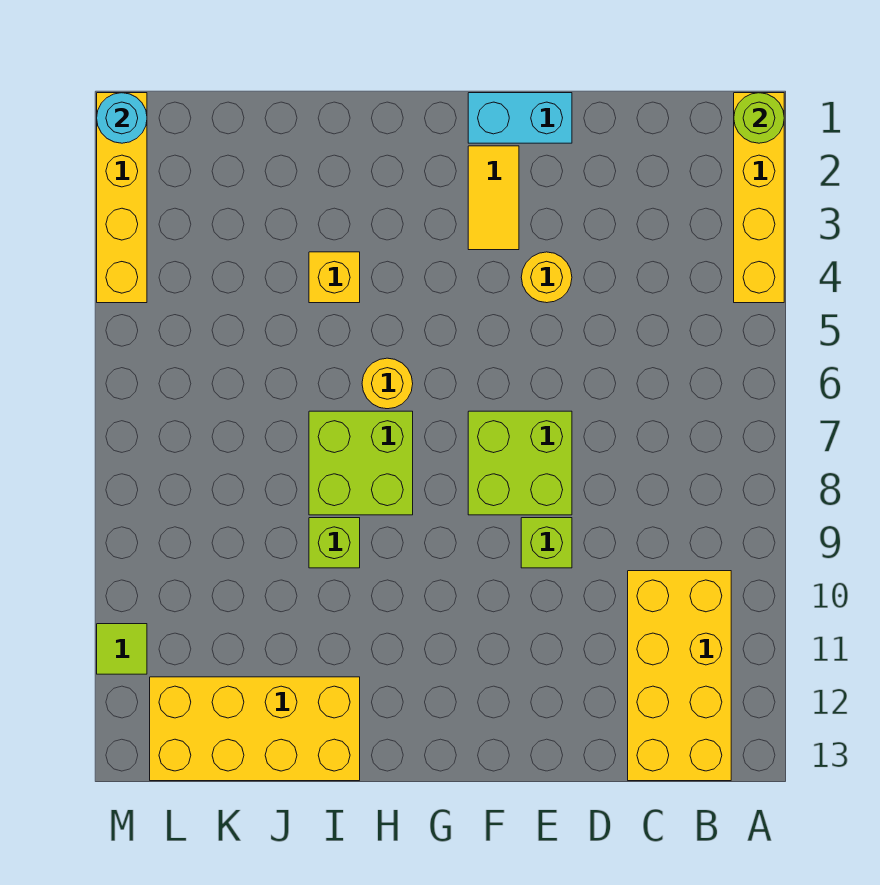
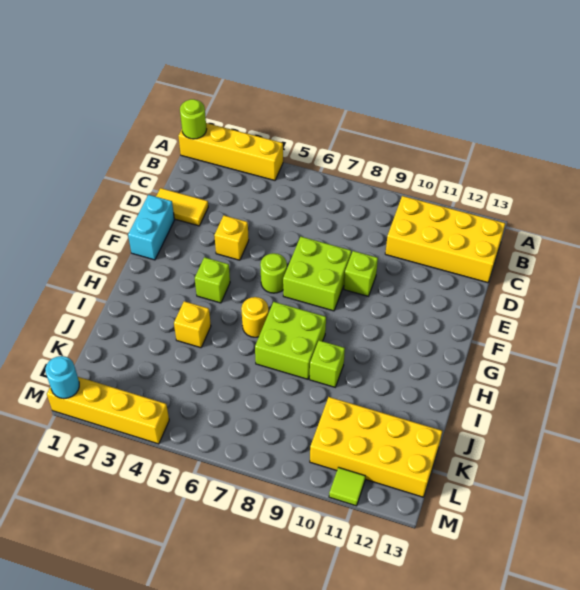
yellow 1x1 round brick [521,252,572,303] -> yellow 1x1 brick [214,216,249,260]
yellow 1x2 tile [468,146,519,250] -> yellow 1x2 tile moved to [156,188,208,226]
none -> lime 1x1 round brick [260,253,287,293]
none -> lime 1x1 brick [195,257,230,303]
yellow 2x4 brick [150,677,360,781] -> yellow 2x4 brick turned to [310,397,442,497]

